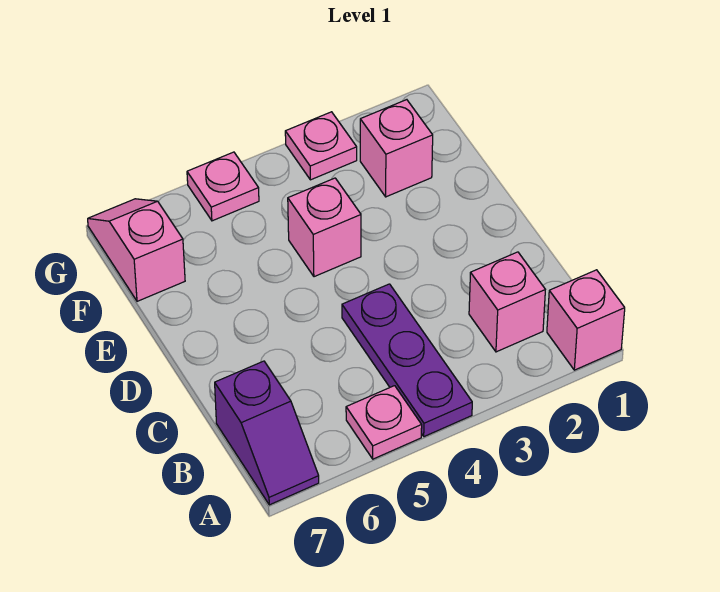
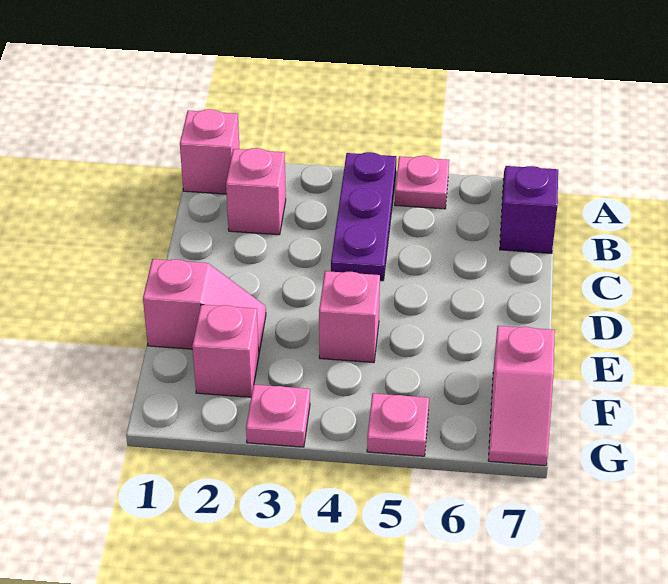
none -> pink 1x2 slope [143,259,266,352]

